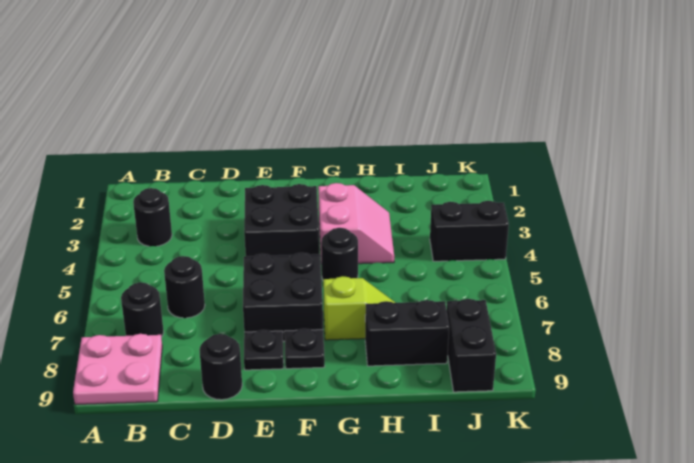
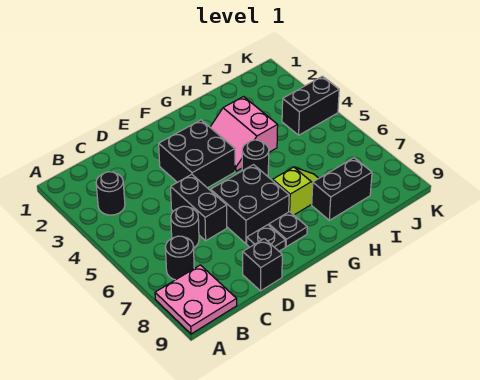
black 1x1 round brick [199,334,242,400] -> black 1x1 brick [243,239,282,291]
pink 2x2 slope [318,183,394,264] -> pink 2x2 slope turned to [210,97,278,171]
black 1x2 brick [447,299,496,392] -> black 1x2 brick moved to [171,174,227,241]

